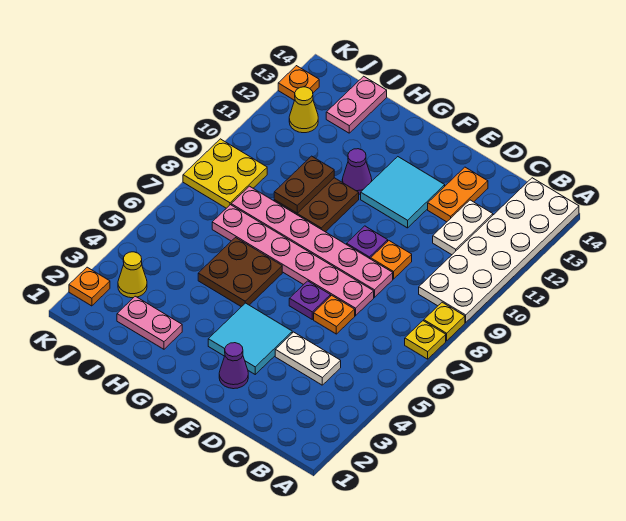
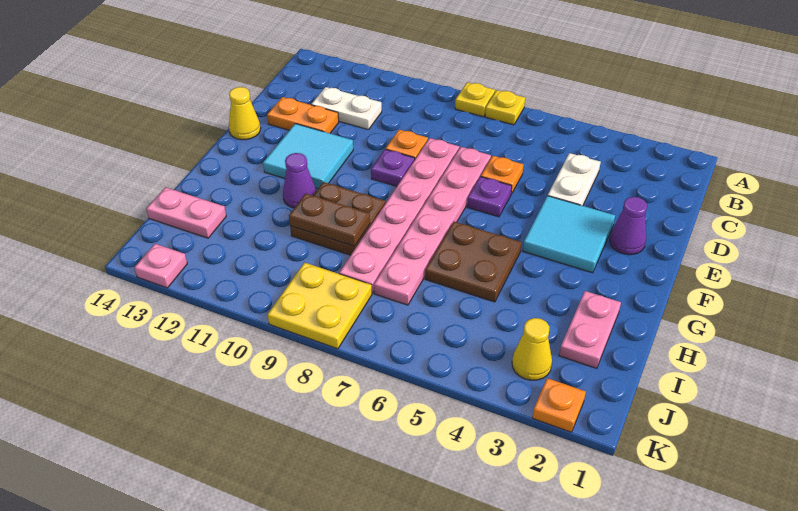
white 2x6 plate [419,178,579,322] -> none
yellow 1x1 cone [289,87,318,133] -> yellow 1x1 cone moved to [229,87,261,140]
orange 1x1 plate [278,66,319,100] -> pink 1x1 plate [134,244,187,288]

